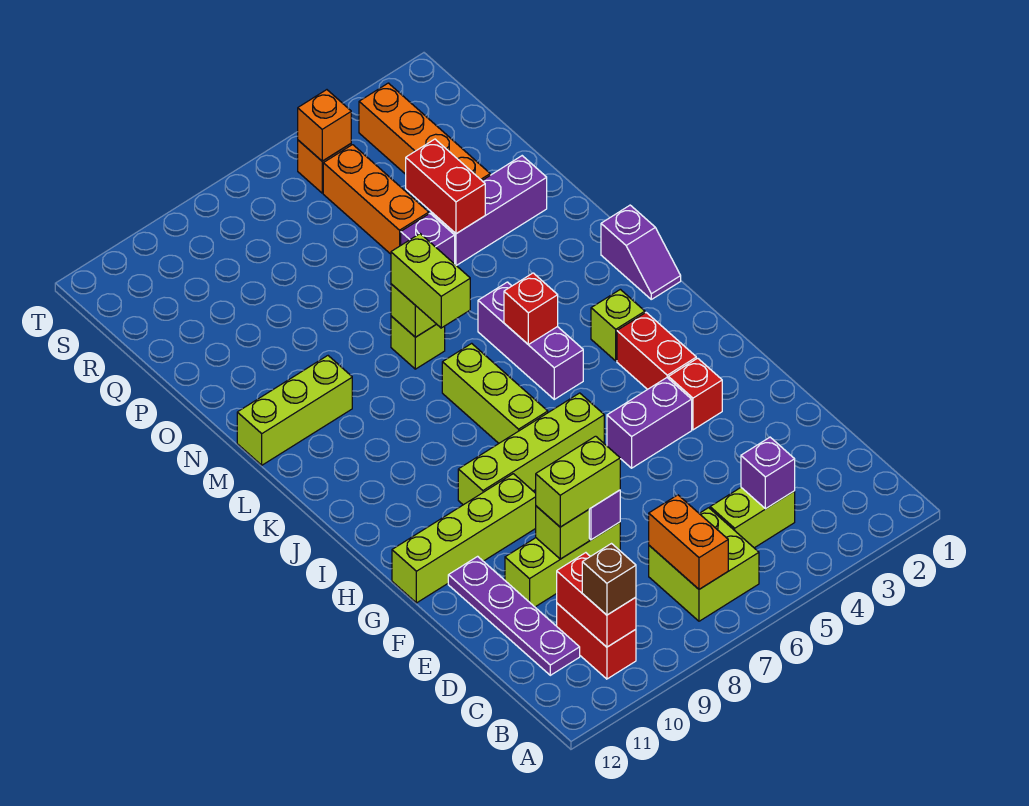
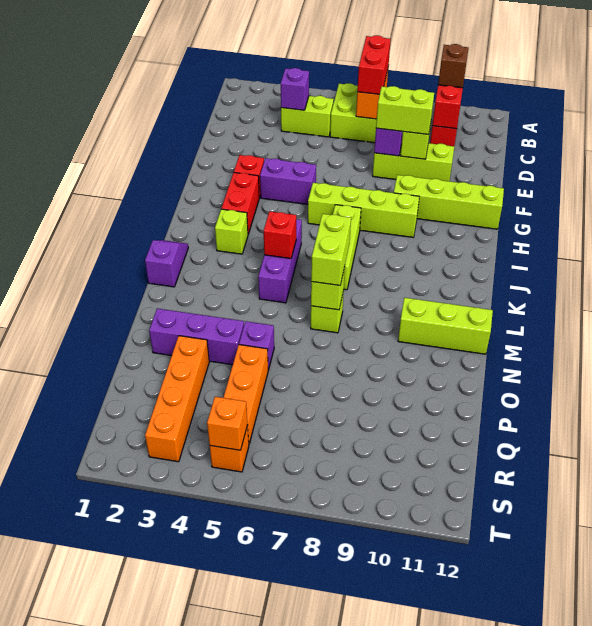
purple 1x4 plate [448,556,580,675] -> none
red 1x2 brick [406,139,485,234] -> red 1x2 brick moved to [357,35,391,94]

